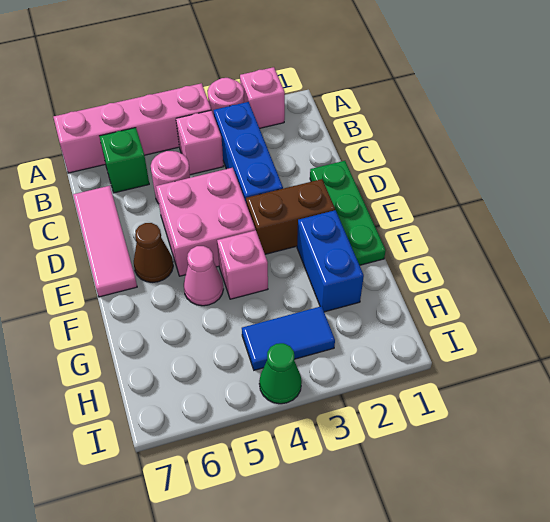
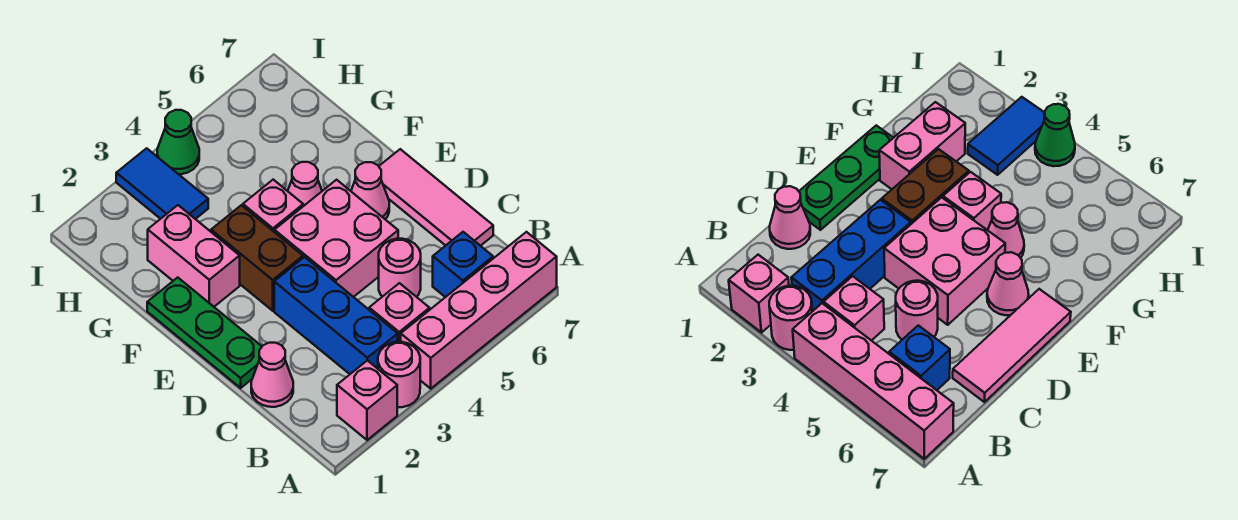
green 1x1 brick [99,128,149,193] -> blue 1x1 brick [433,232,493,297]
none -> pink 1x1 cone [251,343,293,407]
brown 1x2 brick [246,179,335,254] -> brown 1x2 brick turned to [211,205,303,311]
brown 1x1 cone [134,223,173,283] -> pink 1x1 cone [351,162,389,219]
blue 1x2 brick [297,210,364,312] -> pink 1x2 brick [148,205,240,307]
blue 1x2 tile [242,306,335,370] -> blue 1x2 tile turned to [116,148,208,219]

